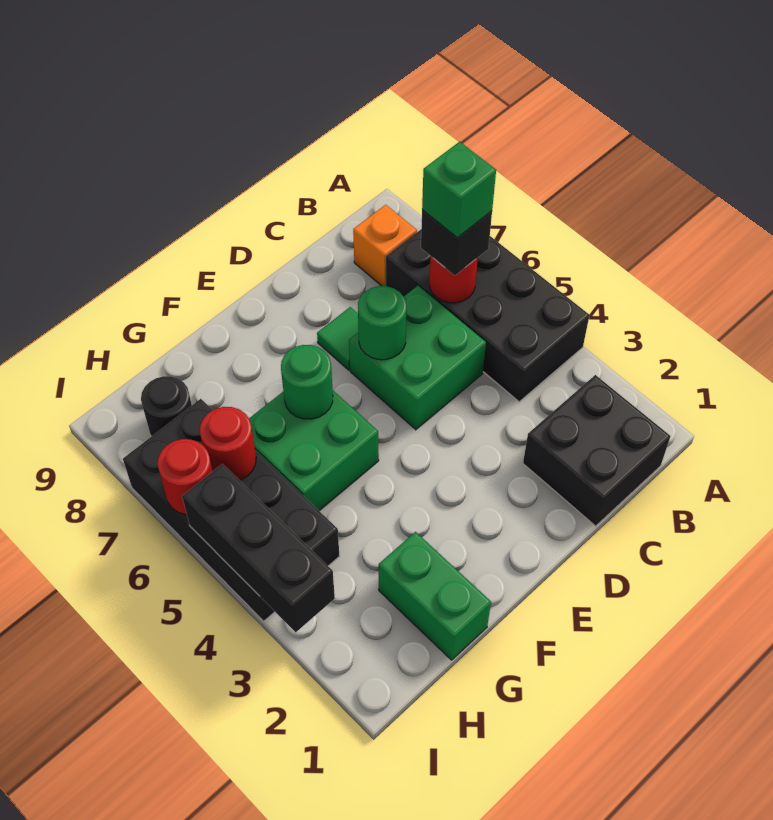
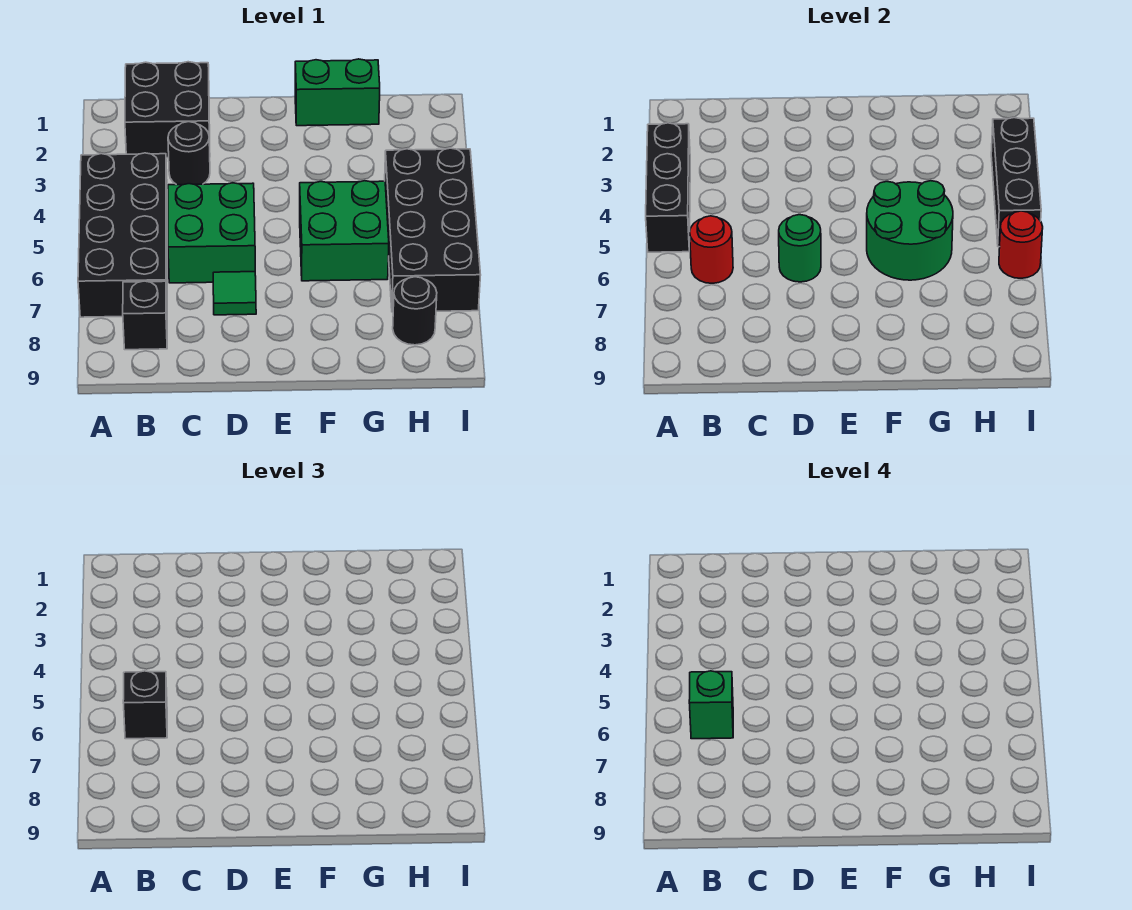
none -> black 1x3 brick [646,123,690,252]
orange 1x1 brick [353,205,417,286] -> black 1x1 brick [123,281,167,350]
none -> black 1x1 round brick [168,122,210,185]
green 1x1 round brick [281,345,333,419] -> green 2x2 round brick [867,181,953,280]
green 1x2 brick [379,532,491,660] -> green 1x2 brick turned to [295,59,380,126]
red 1x1 round brick [200,407,256,480] -> none

